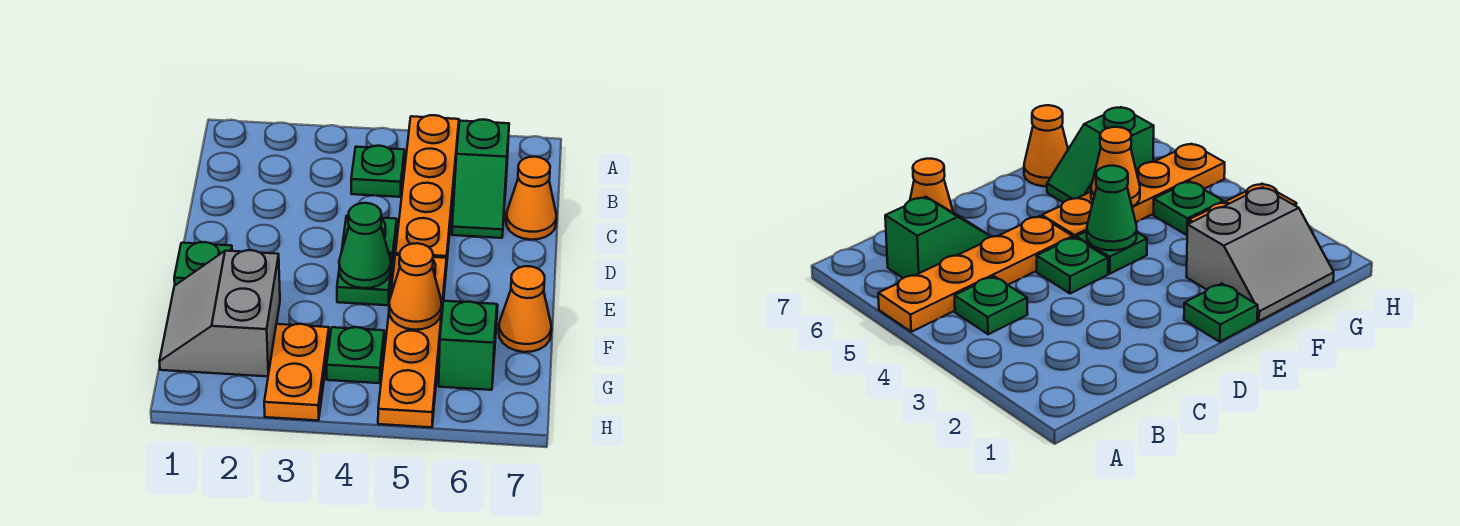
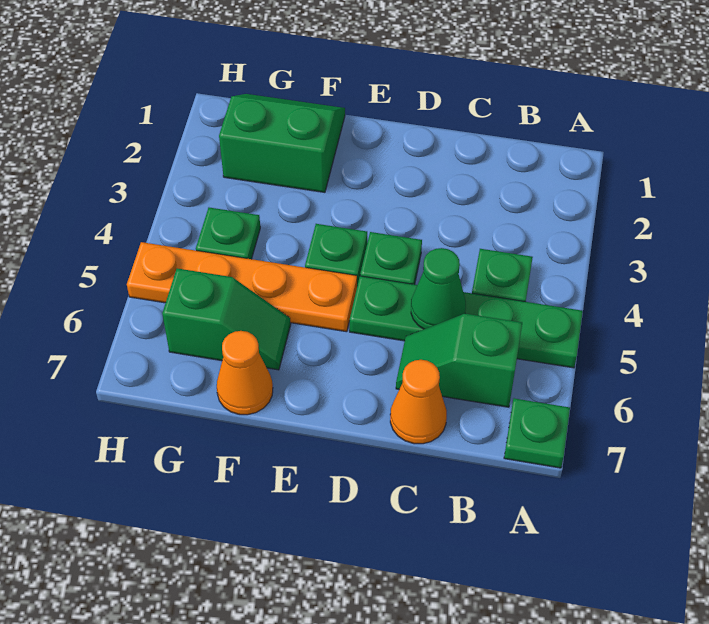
orange 1x4 plate [395,115,459,268] -> green 1x4 plate [350,276,583,368]
green 1x1 plate [174,242,232,285] -> green 1x1 plate moved to [504,398,570,468]
green 1x1 cone [339,203,391,288] -> green 1x1 cone moved to [411,248,466,329]
grey 2x2 slope [159,250,280,376] -> green 2x2 slope [219,94,345,192]
orange 1x1 cone [389,243,442,330] -> none
orange 1x2 plate [264,324,329,420] -> none

